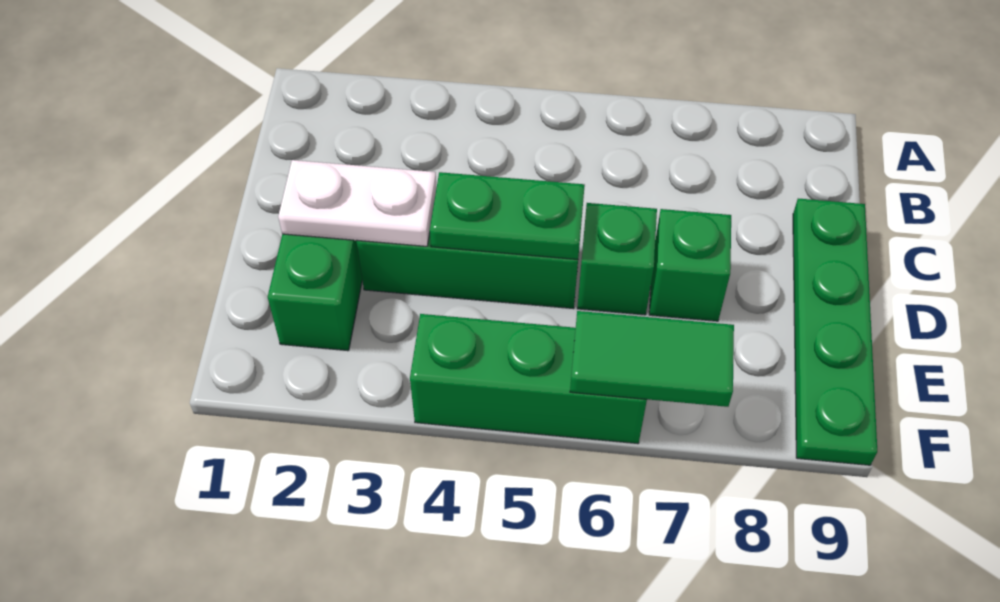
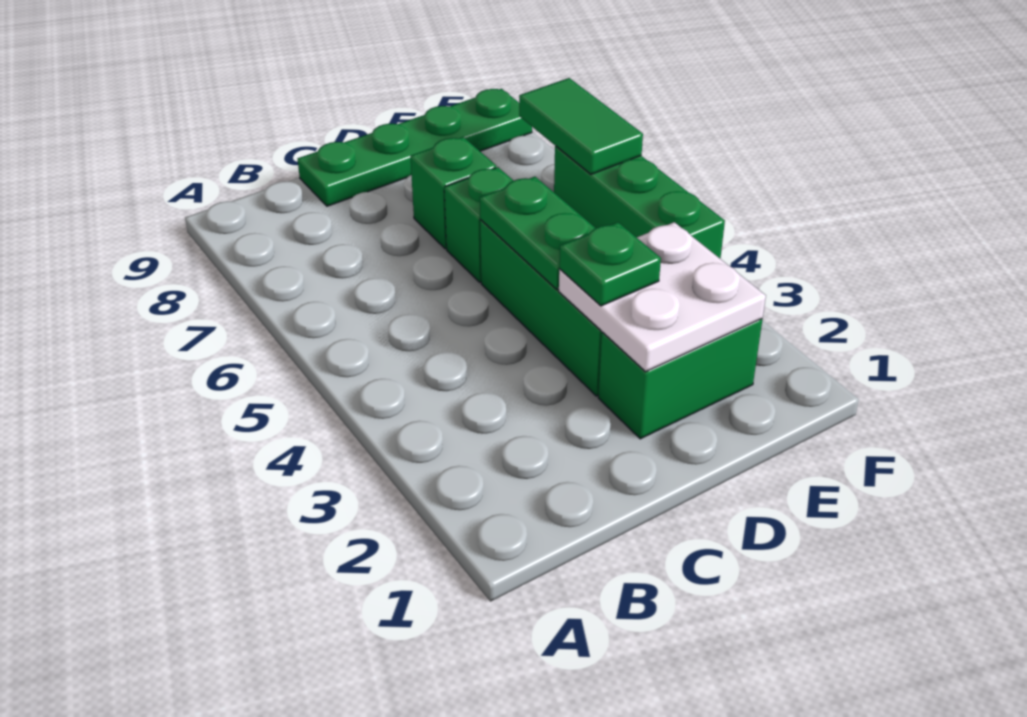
white 1x2 plate [278,160,437,246] -> white 2x2 plate [559,222,766,372]
none -> green 1x1 plate [559,222,661,306]

